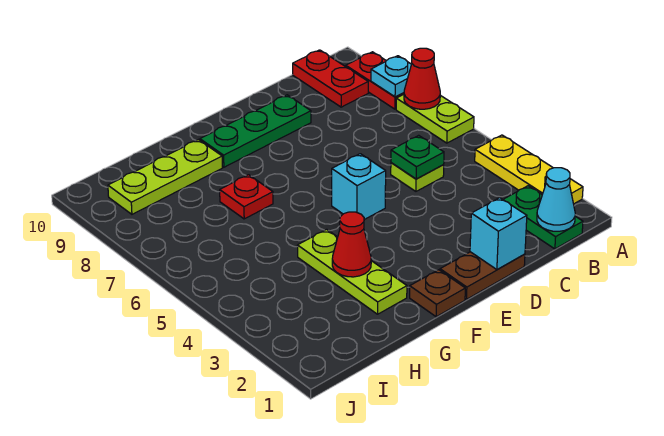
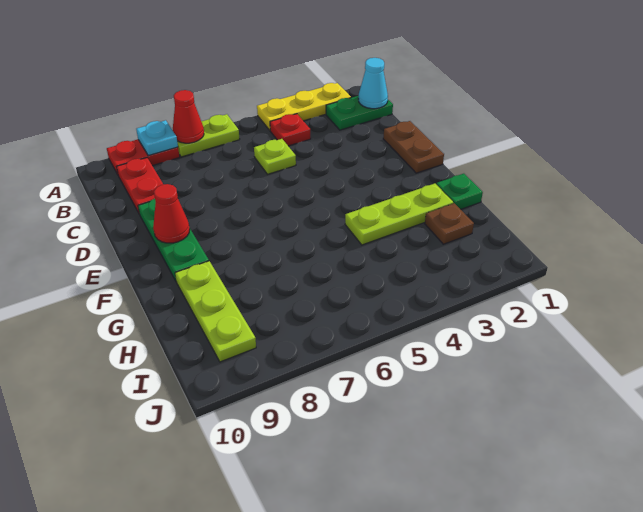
red 1x2 plate [293,50,368,107] -> red 1x2 plate turned to [117,158,164,213]
green 1x1 plate [391,135,444,179] -> green 1x1 plate moved to [436,174,483,209]
cyan 1x1 brick [470,198,527,270] -> none
cyan 1x1 brick [332,154,386,220] -> none
brown 1x1 plate [410,270,465,317] -> brown 1x1 plate moved to [425,203,474,244]
red 1x1 cone [332,212,371,277] -> red 1x1 cone moved to [153,184,190,243]
red 1x1 plate [220,175,273,219] -> red 1x1 plate moved to [270,114,311,146]

